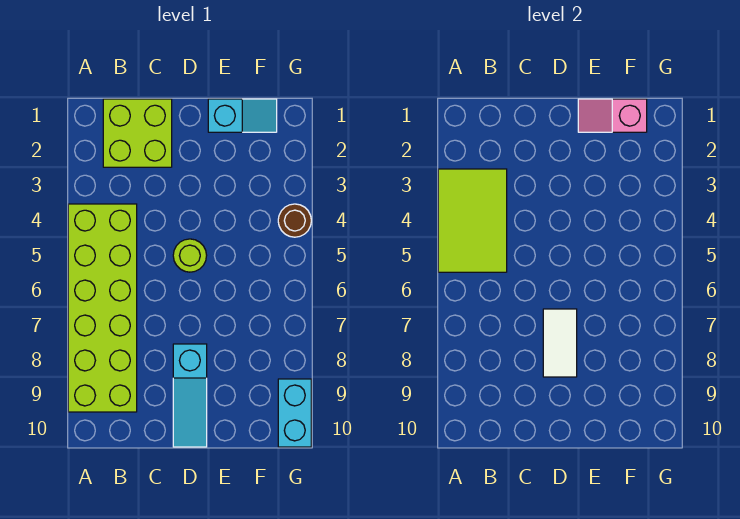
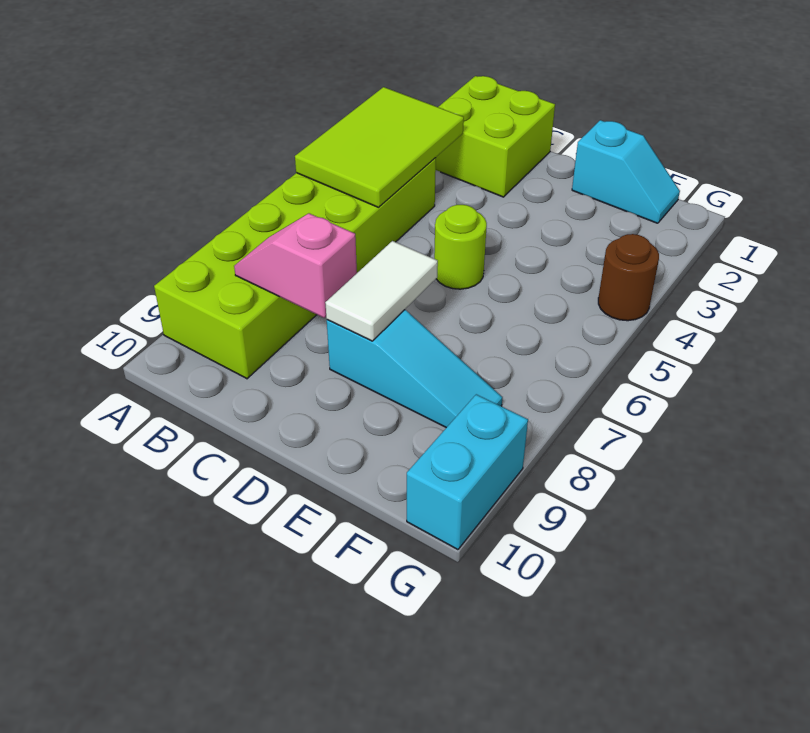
cyan 1x3 slope [173,344,207,447] -> cyan 1x3 slope turned to [327,310,502,428]
pink 1x2 slope [578,99,647,132] -> pink 1x2 slope moved to [234,213,357,318]

